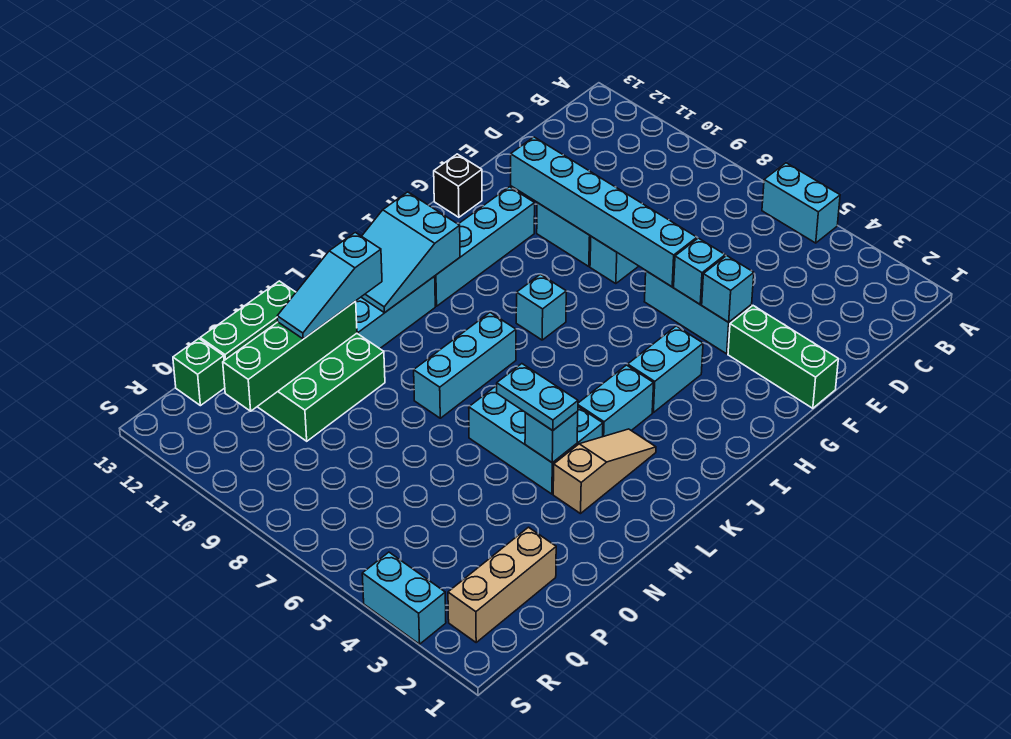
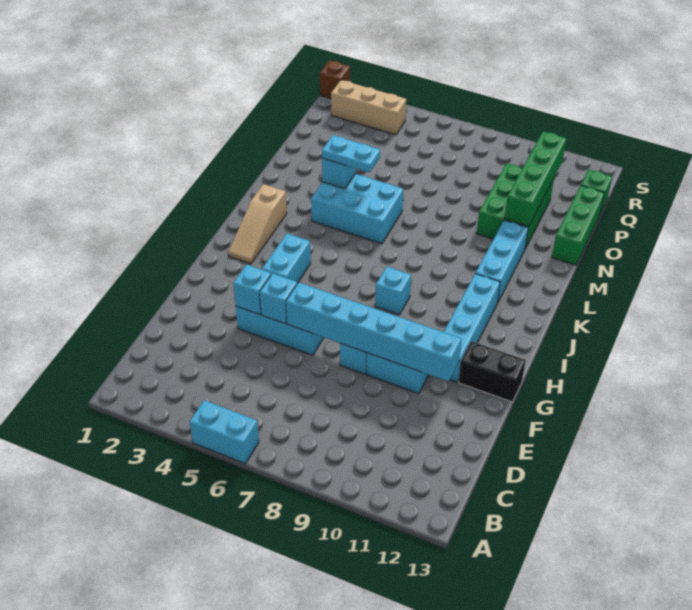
green 1x3 brick [728,306,838,408] -> none
black 1x1 brick [434,154,482,217] -> black 1x2 brick [459,341,526,402]
cyan 1x2 brick [578,365,654,437] -> none
cyan 2x3 slope [361,192,460,313] -> none
tan 1x3 slope [553,429,656,514] -> tan 1x3 slope moved to [228,184,287,264]
cyan 1x3 brick [414,313,516,418] -> none
cyan 1x3 slope [277,232,382,339] -> none
tan 1x3 brick [448,527,556,642] -> tan 1x3 brick turned to [331,80,406,135]
none -> brown 1x1 brick [320,60,350,98]
cyan 1x2 brick [362,552,446,644] -> none

